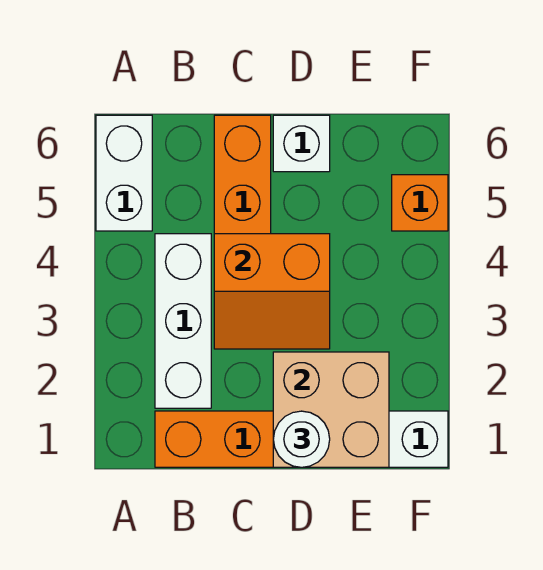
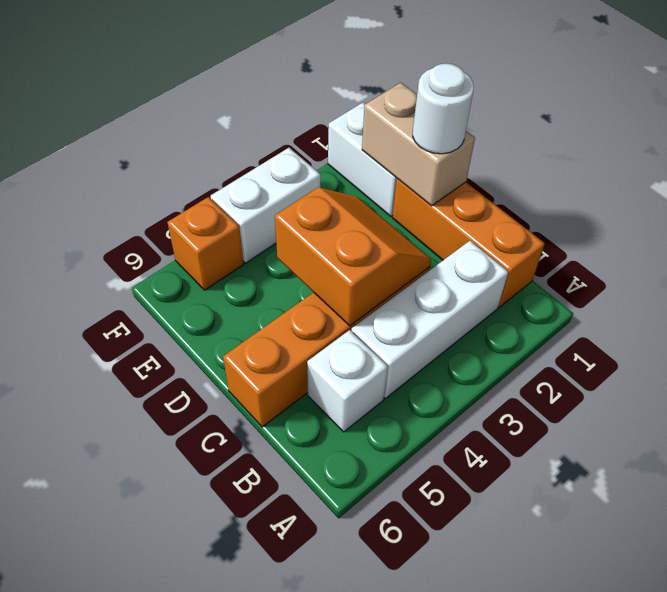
white 1x2 brick [96,115,152,231] -> white 1x2 brick moved to [211,148,321,263]
tan 2x2 brick [273,352,389,467] -> tan 1x2 brick [362,83,475,206]
white 1x1 brick [273,115,330,172] -> white 1x1 brick moved to [307,330,388,432]

